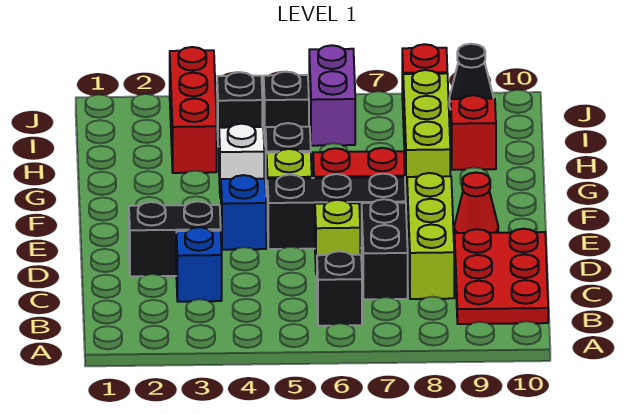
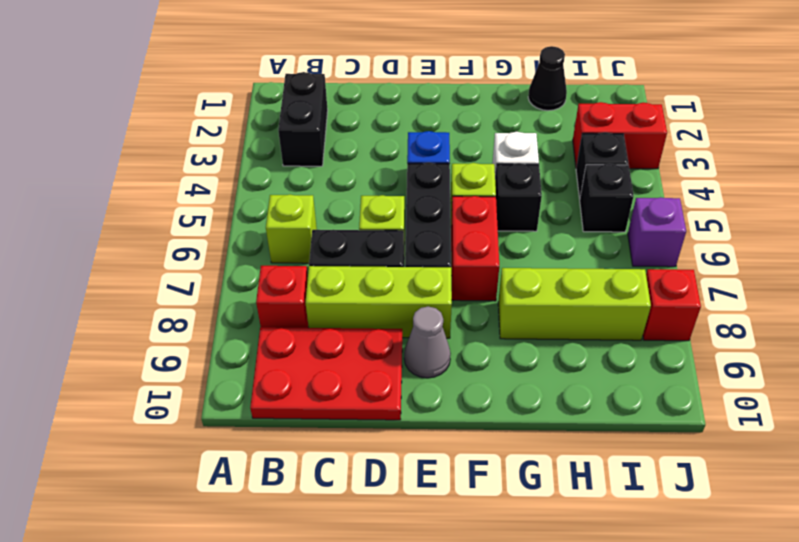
black 1x1 brick [317,251,362,326] -> lime 1x1 brick [266,195,317,263]
blue 1x1 brick [176,227,222,302] -> none
black 1x2 brick [129,201,221,276] -> black 1x2 brick moved to [278,72,328,166]
red 1x1 cone [454,173,498,236] -> grey 1x1 cone [404,306,451,378]
red 1x3 brick [170,47,217,173] -> red 1x2 brick [573,102,667,169]
red 1x1 brick [451,95,496,170] -> red 1x1 brick moved to [256,266,308,328]
purple 1x2 brick [309,45,355,146] -> purple 1x1 brick [628,197,686,267]
black 1x1 cone [449,44,493,109] -> black 1x1 cone moved to [528,46,567,111]

